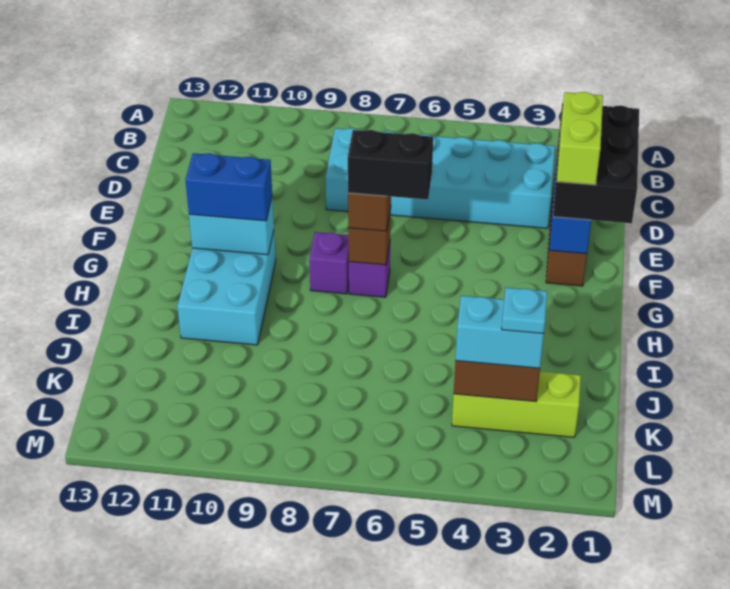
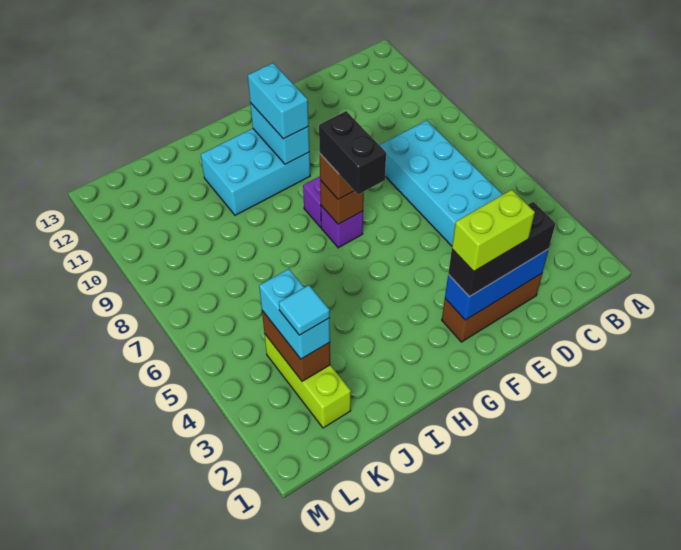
black 2x3 brick [553,103,639,223] -> black 1x3 brick [448,202,556,297]
blue 1x2 brick [186,153,272,221] -> cyan 1x2 brick [248,63,309,139]
cyan 1x1 plate [502,288,547,334] -> cyan 1x1 tile [279,285,330,335]

